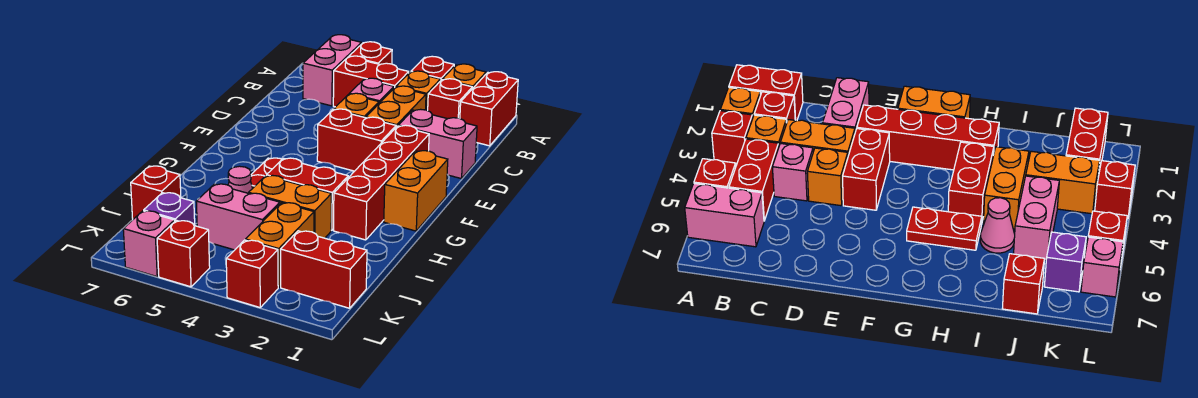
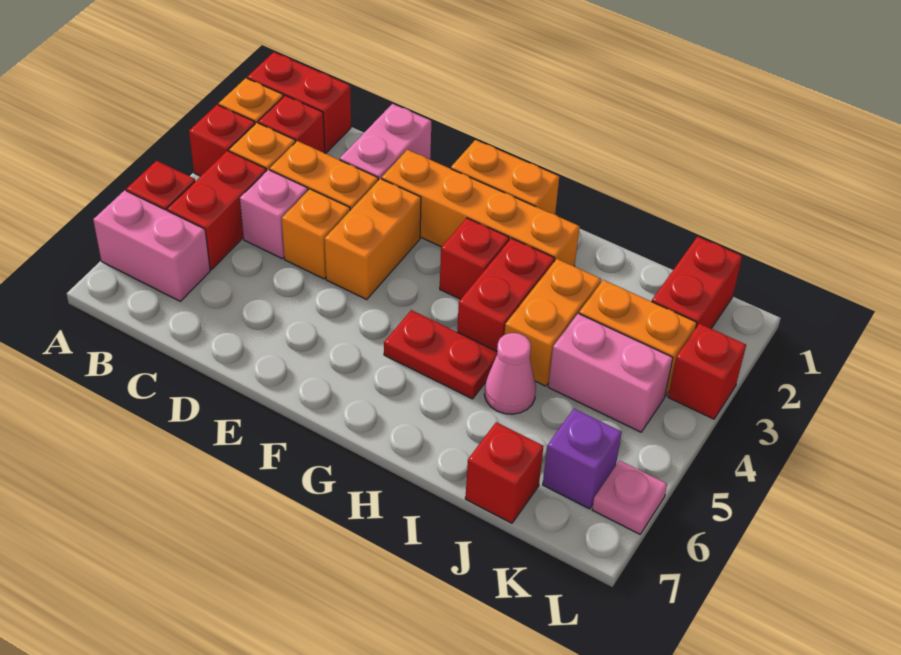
red 1x4 brick [334,125,429,240] -> orange 1x4 brick [382,150,580,266]
red 1x2 brick [317,109,396,171] -> orange 1x2 brick [325,179,421,299]
pink 1x2 brick [196,184,280,250] -> pink 1x2 brick turned to [548,314,673,432]
red 1x1 brick [157,220,210,287] -> red 1x1 brick moved to [440,218,509,299]
pink 1x1 brick [123,211,175,277] -> pink 1x1 plate [592,460,667,534]

